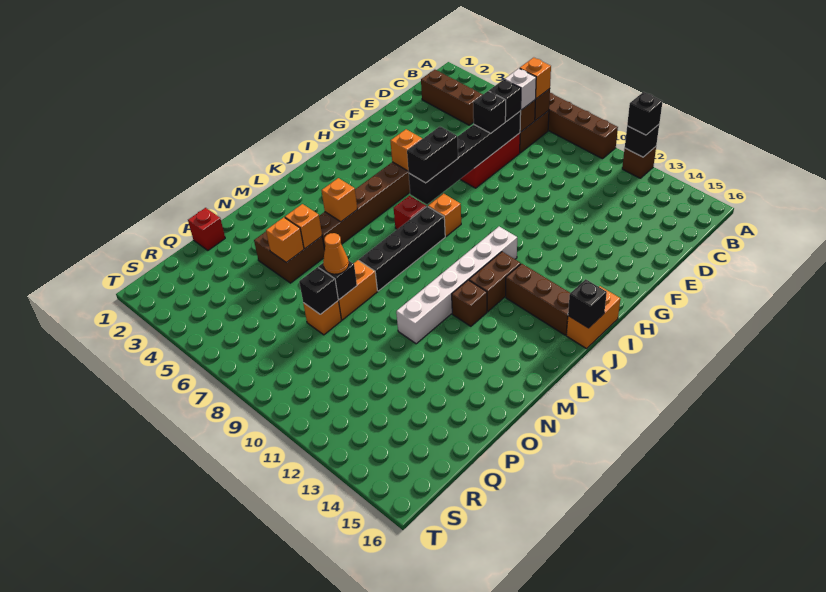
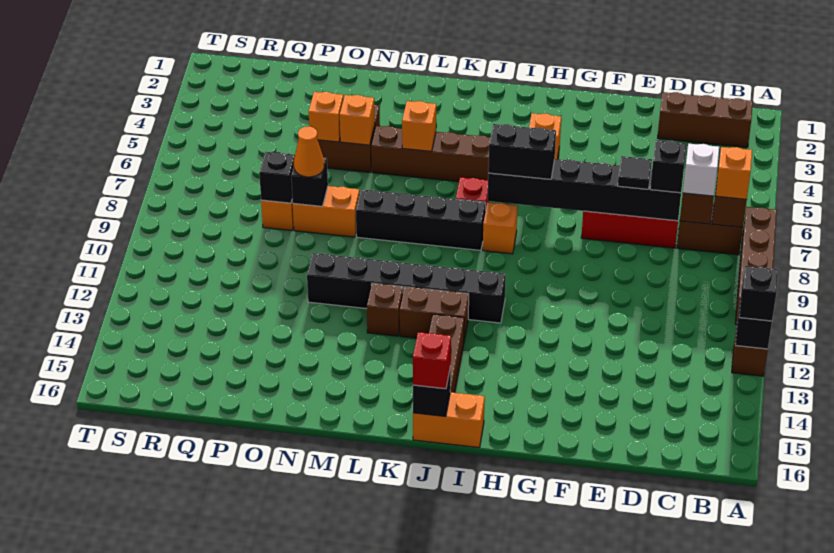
brown 1x3 brick [421,70,483,125] -> brown 1x3 brick turned to [658,92,753,147]
black 1x1 brick [473,91,506,133] -> black 1x1 tile [618,156,652,189]
white 1x6 brick [396,227,517,344] -> black 1x6 brick [307,253,506,323]
red 1x1 brick [188,208,225,250] -> red 1x1 brick moved to [413,332,451,389]

